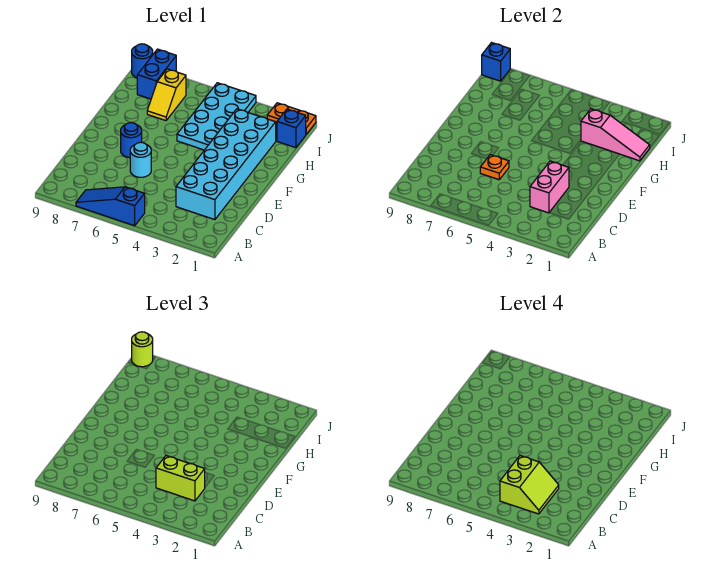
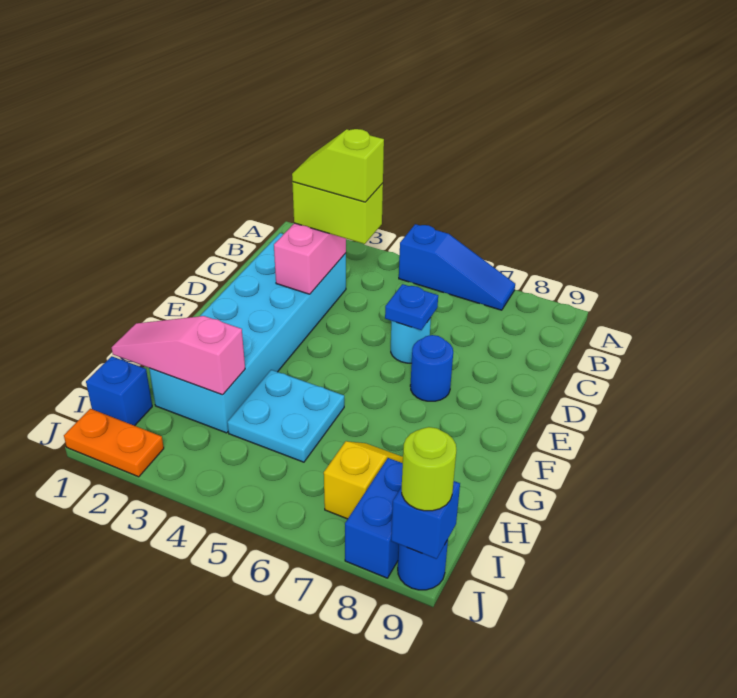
lime 2x2 slope [500,456,559,514] -> lime 1x2 slope [292,129,384,202]
orange 1x1 plate [480,155,509,180] -> blue 1x1 plate [385,284,438,330]
cyan 2x4 plate [177,83,256,150] -> cyan 2x2 plate [227,370,344,462]

